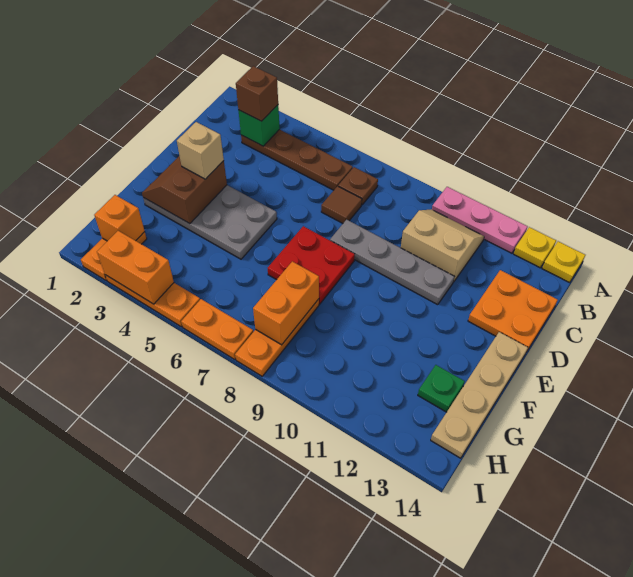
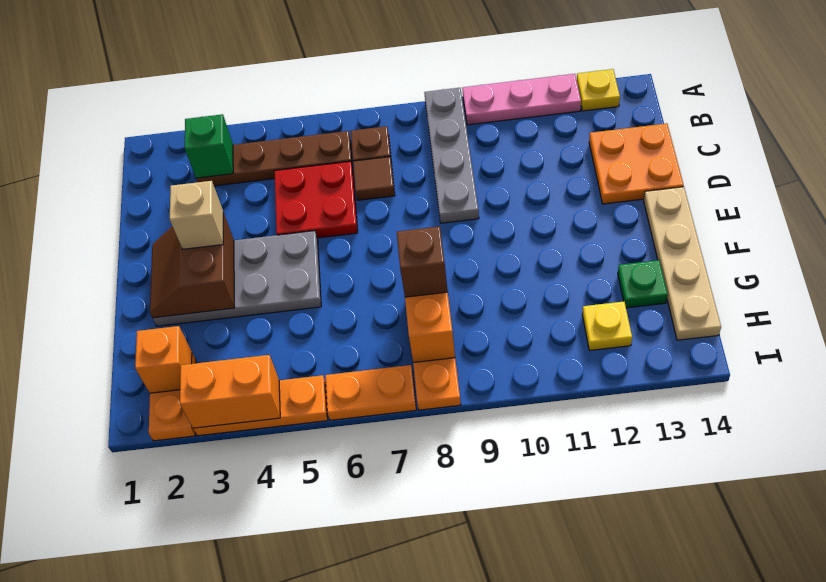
yellow 1x1 plate [542,241,585,283] -> yellow 1x1 plate moved to [582,301,632,350]
brown 1x1 brick [236,66,278,121] -> brown 1x1 brick moved to [397,226,448,297]
tan 2x2 slope [401,210,484,282] -> none
grey 1x4 plate [330,220,454,305] -> grey 1x4 plate turned to [424,88,479,223]
red 2x2 plate [268,226,355,304] -> red 2x2 plate moved to [274,161,358,238]

